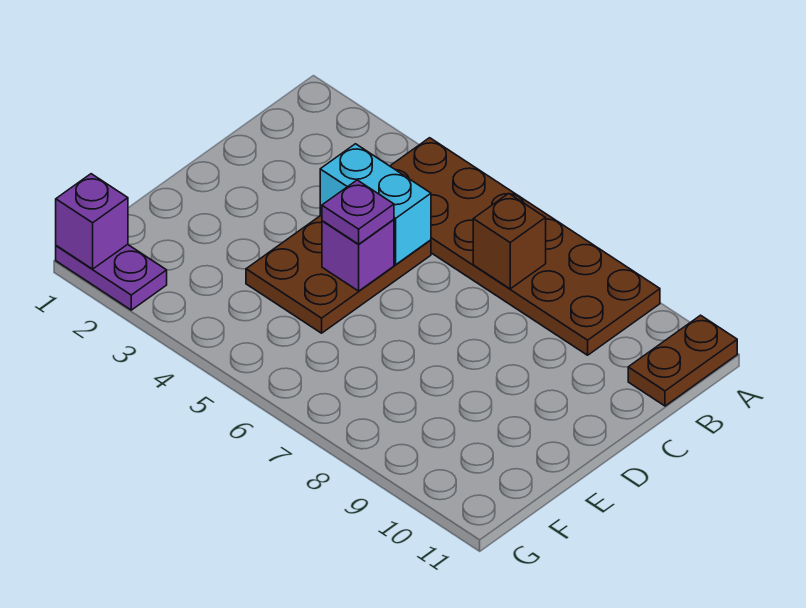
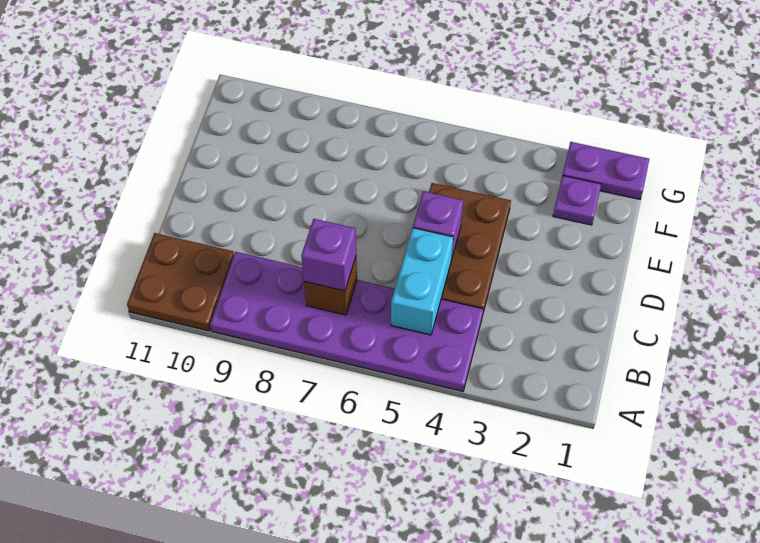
brown 2x6 plate [390,138,660,355] -> purple 2x6 plate [210,252,483,391]
brown 1x2 plate [628,315,737,406] -> brown 2x2 plate [127,233,234,331]
cyan 1x2 brick [320,144,431,264] -> cyan 1x2 brick turned to [391,228,453,335]
purple 1x1 plate [322,180,394,244] -> purple 1x1 plate moved to [553,175,601,225]
purple 1x1 brick [56,174,128,269] -> purple 1x1 brick moved to [301,219,356,291]

